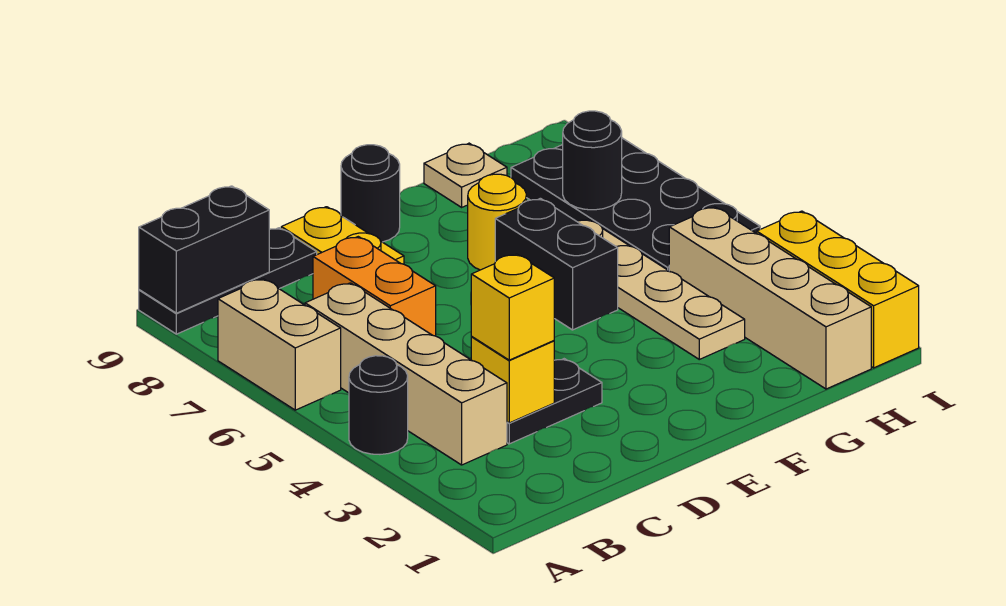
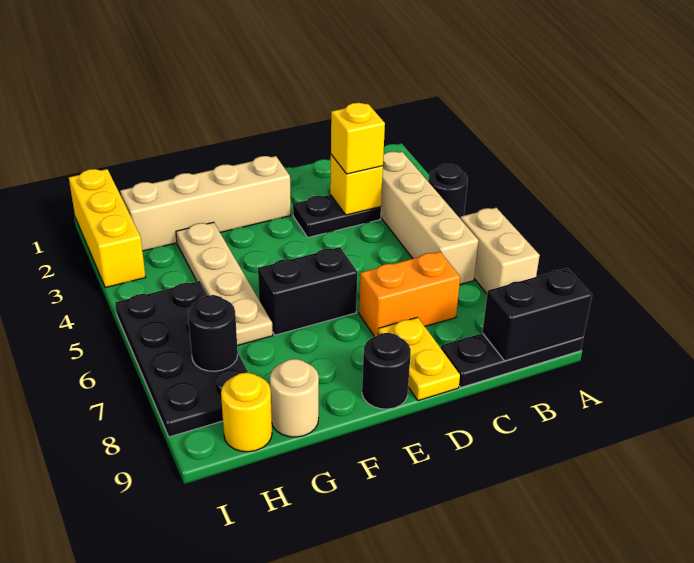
orange 1x2 brick [313,237,436,336] -> orange 1x2 brick turned to [359,252,460,337]
black 1x2 brick [495,198,618,330] -> black 1x2 brick turned to [258,247,357,335]
yellow 1x1 round brick [468,174,526,270] -> yellow 1x1 round brick moved to [221,373,272,452]
tan 1x1 plate [424,143,507,207] -> tan 1x1 round brick [270,359,319,437]
tan 1x4 brick [669,207,871,389] -> tan 1x4 brick turned to [120,156,291,251]

